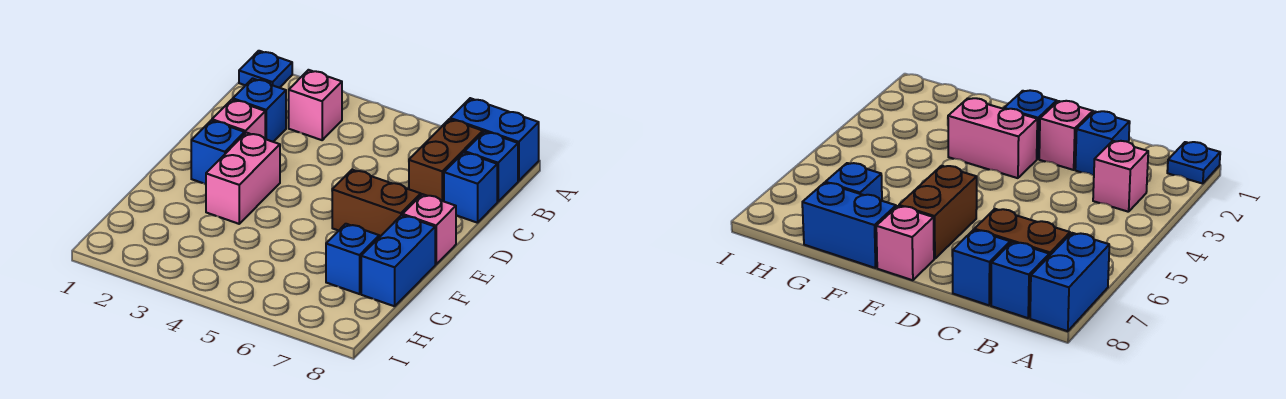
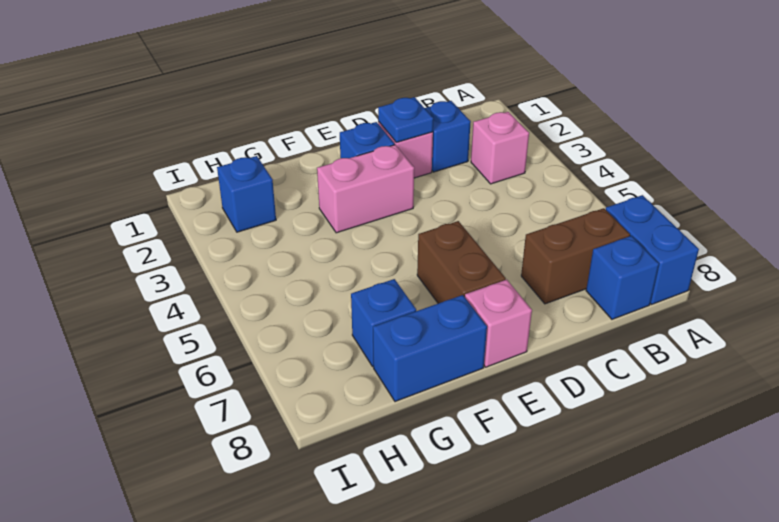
blue 1x1 plate [239,51,292,88] -> blue 1x1 plate moved to [378,97,433,142]
blue 1x1 brick [444,152,497,223] -> blue 1x1 brick moved to [217,156,276,232]

